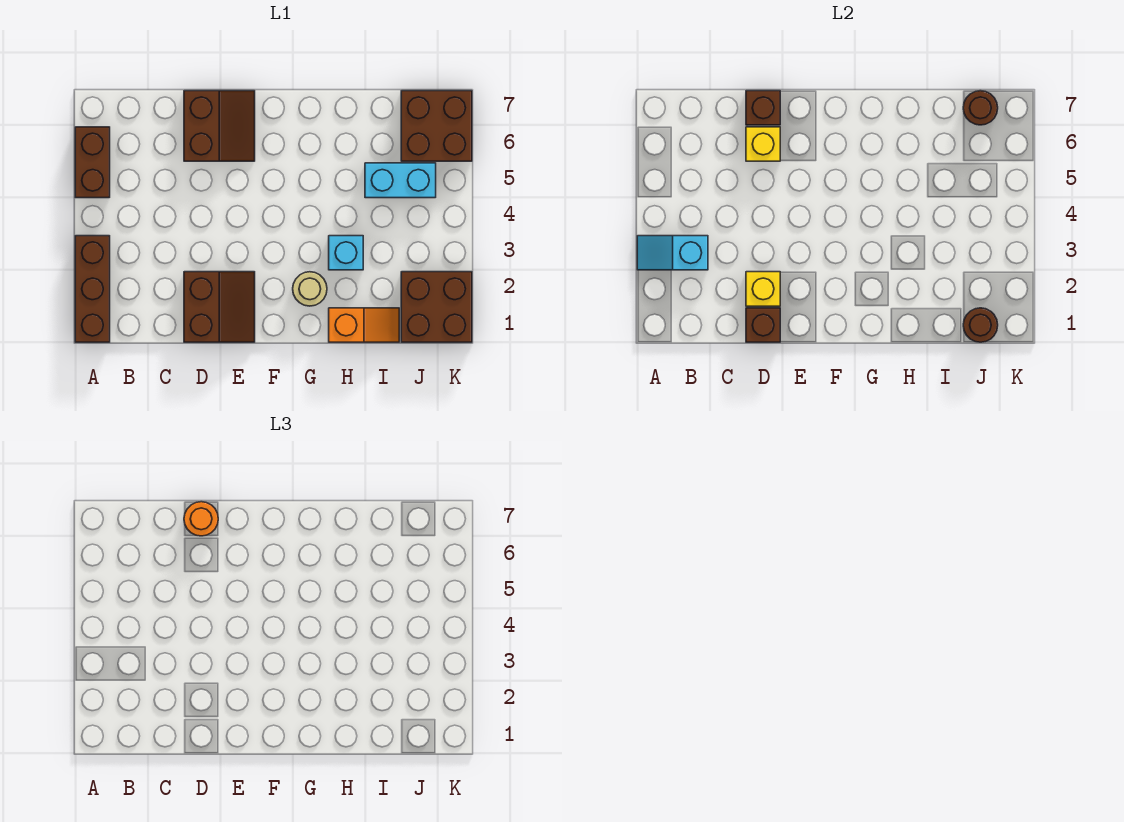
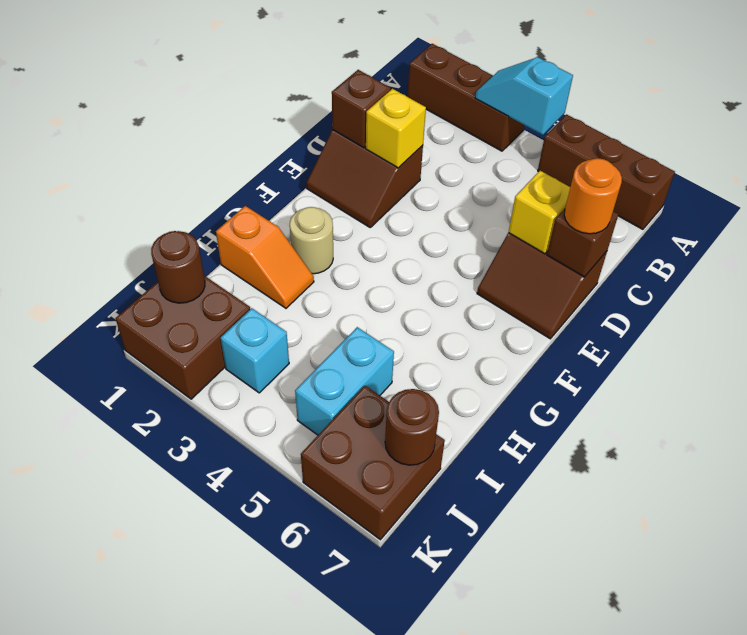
cyan 1x2 slope [637,236,708,270] -> cyan 1x2 slope turned to [475,57,573,135]
brown 1x2 brick [75,127,110,198] -> brown 1x3 brick [538,114,675,229]
orange 1x2 slope [329,308,399,342] -> orange 1x2 slope turned to [216,206,314,308]
cyan 1x1 brick [329,236,363,270] -> cyan 1x1 brick moved to [220,308,289,393]

